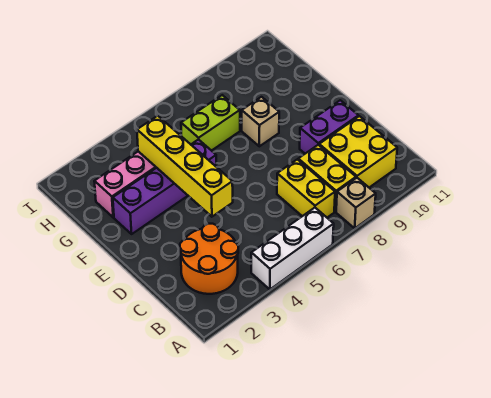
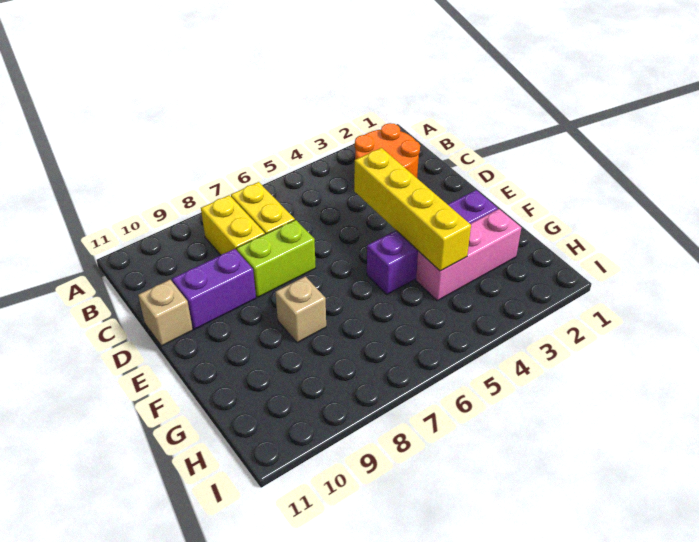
white 1x3 brick [251,208,334,289] -> none
tan 1x1 brick [336,178,376,228] -> tan 1x1 brick moved to [138,280,193,346]
yellow 2x2 brick [319,116,397,187] -> none
lime 1x2 brick [181,95,240,151] -> lime 1x2 brick moved to [236,220,316,297]

